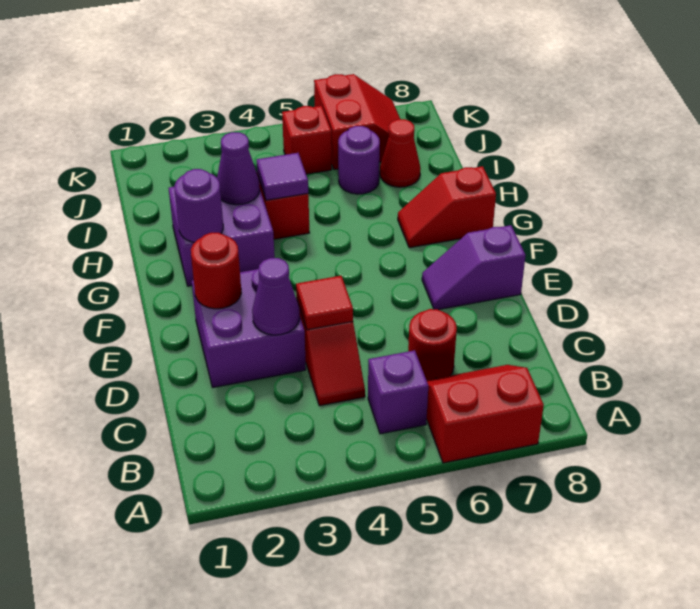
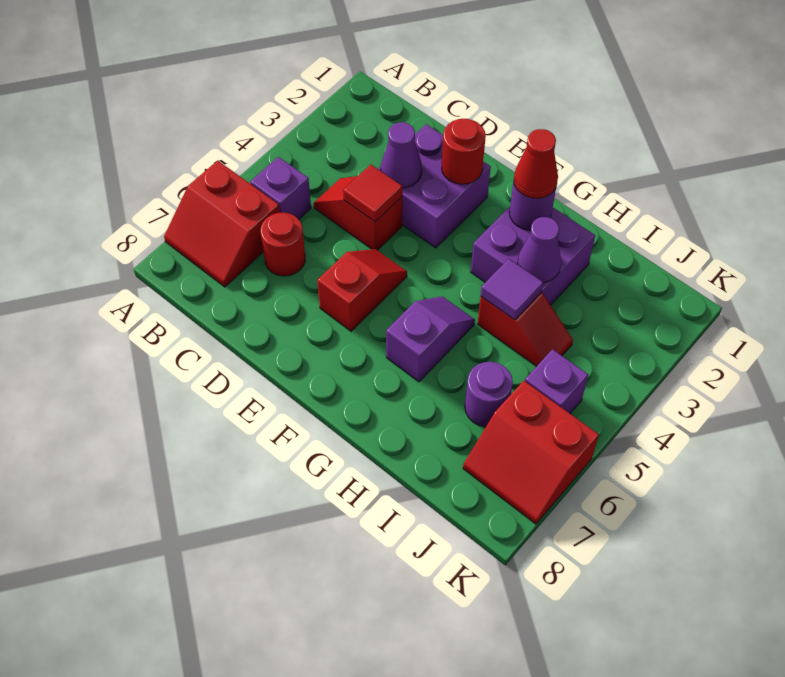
red 2x2 slope [427,365,544,463] -> red 2x2 slope turned to [164,161,280,287]
purple 1x2 slope [422,225,526,310] -> purple 1x2 slope moved to [386,296,475,382]
red 1x2 slope [398,166,496,248] -> red 1x2 slope moved to [317,249,407,331]
red 1x1 cone [380,119,421,187] -> red 1x1 cone moved to [514,129,558,198]
red 1x1 brick [282,106,332,174] -> purple 1x1 brick [525,349,588,413]

